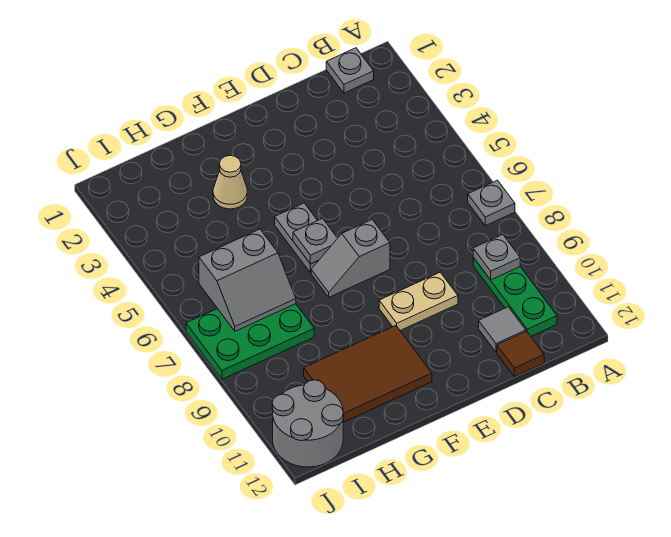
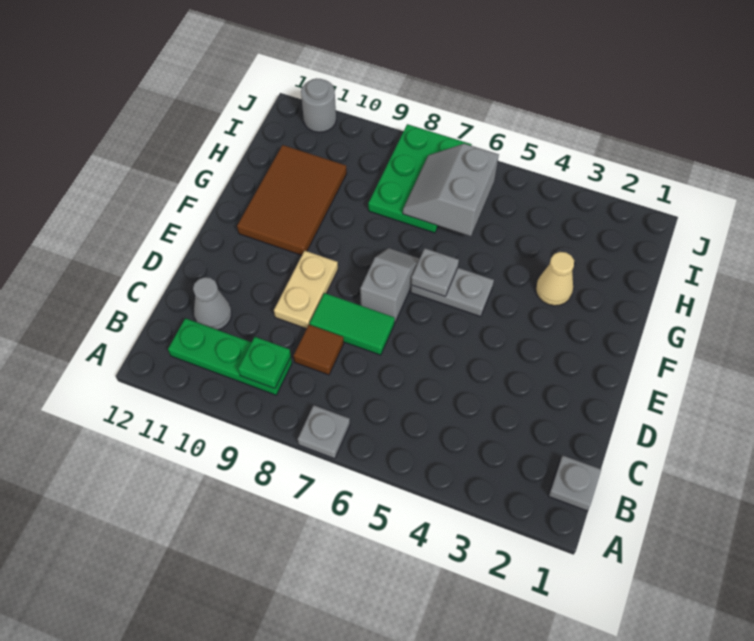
grey 1x1 plate [473,235,520,280] -> green 1x1 plate [238,337,291,389]
grey 1x1 tile [479,307,526,352] -> grey 1x1 cone [193,277,231,330]
brown 1x1 tile [497,331,544,377] -> brown 1x1 tile moved to [294,325,344,375]
none -> green 1x2 tile [310,293,395,355]
grey 2x2 round brick [272,380,344,467] -> grey 1x1 round brick [301,78,336,132]

